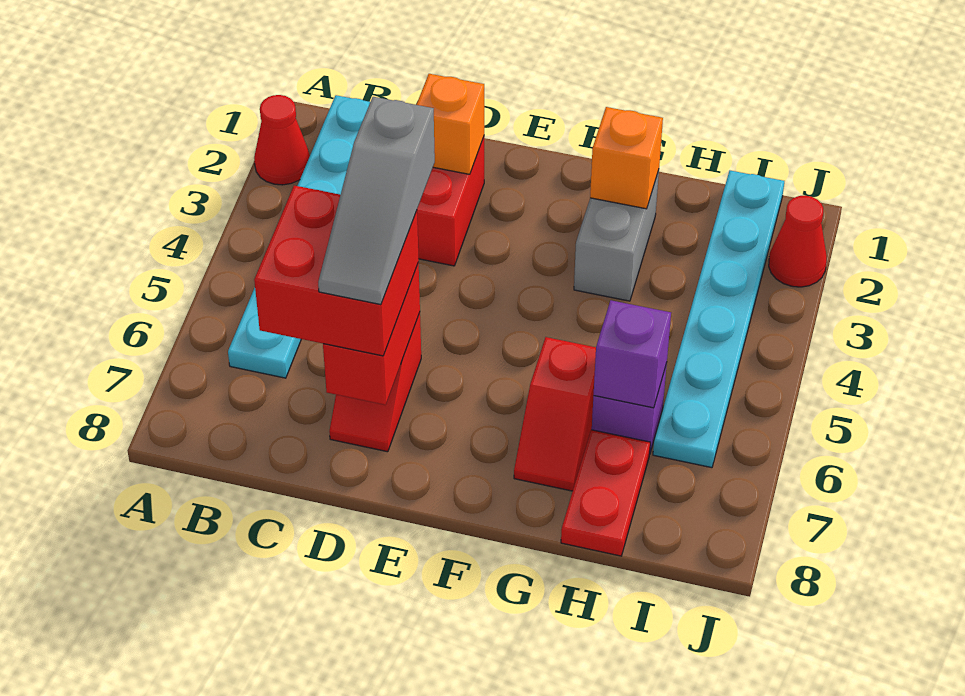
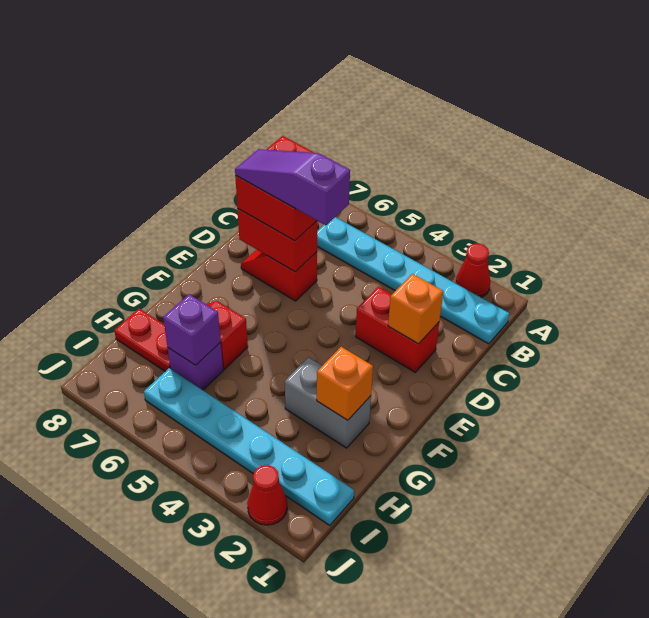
grey 1x3 slope [318,97,435,305] -> purple 1x3 slope [235,149,350,225]

